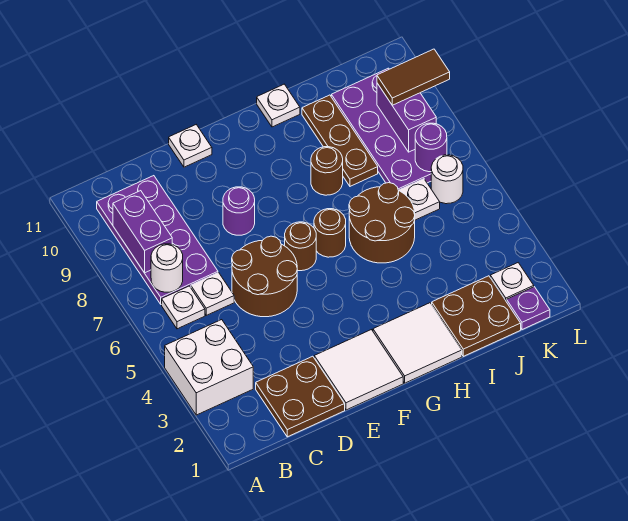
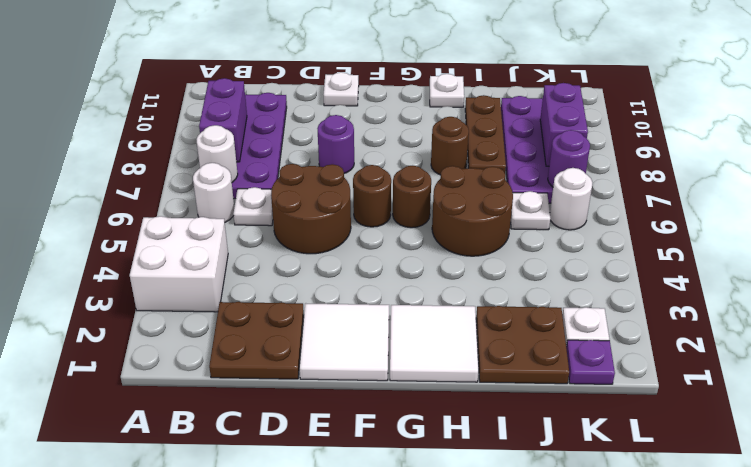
white 1x1 plate [162,286,205,329] -> white 1x1 round brick [193,163,234,222]
brown 1x2 tile [377,49,450,105] -> none

